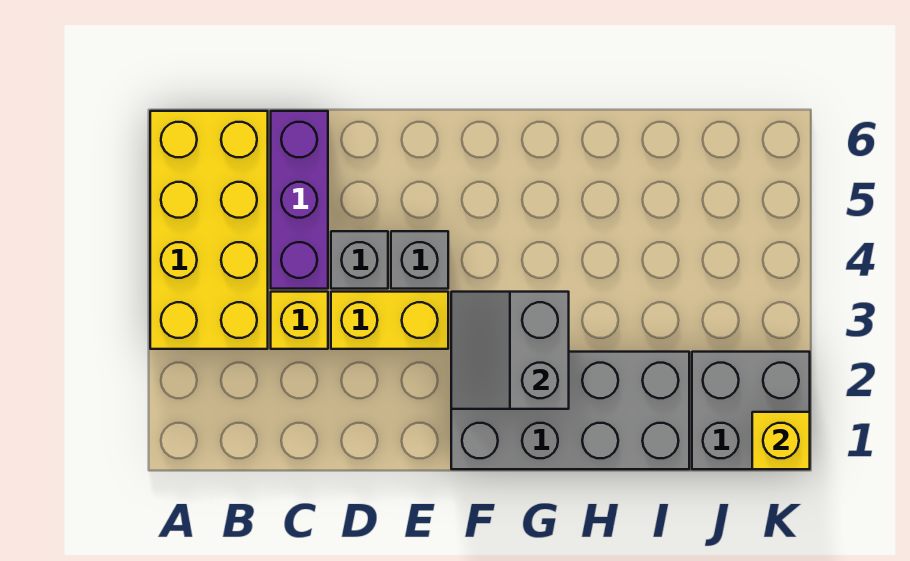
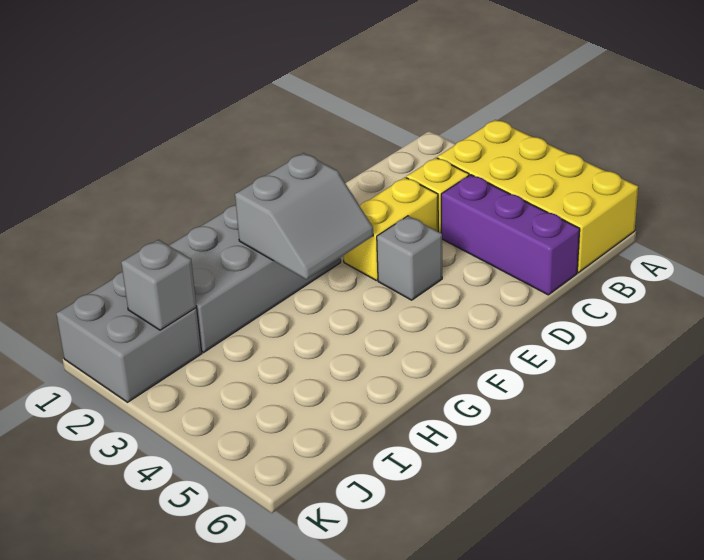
grey 1x1 brick [331,231,388,289] -> grey 1x1 brick moved to [121,240,197,330]
grey 2x2 slope [451,292,569,409] -> grey 2x2 slope turned to [235,153,373,279]
yellow 1x1 brick [752,412,810,469] -> none

